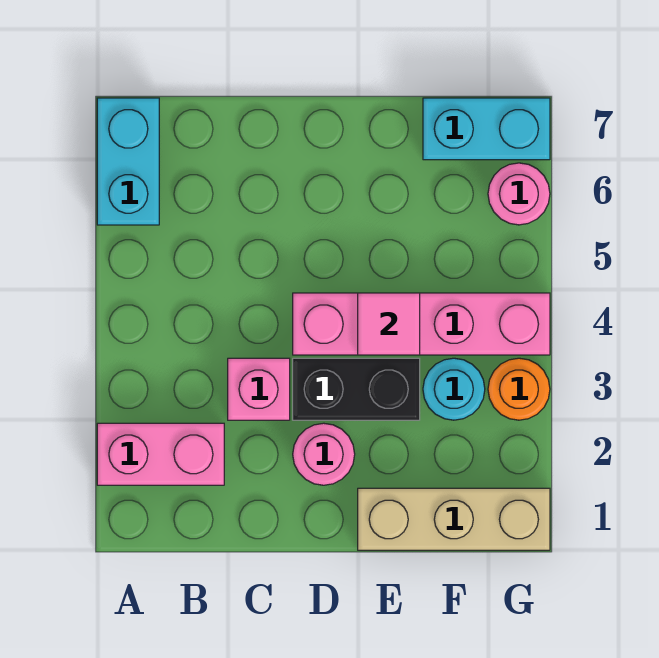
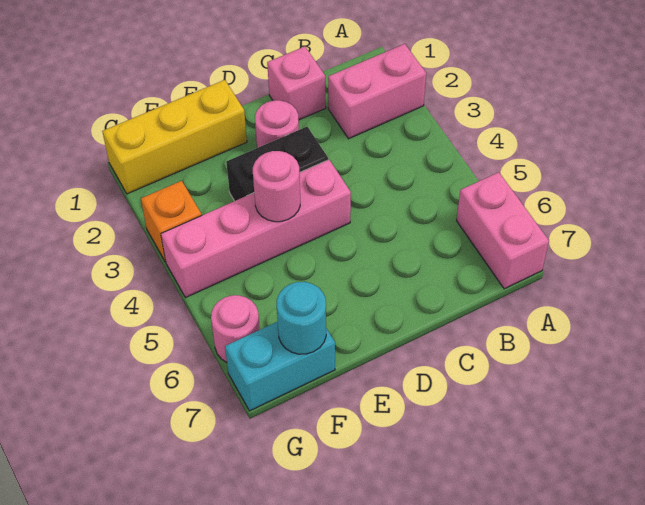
cyan 1x2 brick [97,98,159,225] -> pink 1x2 brick [457,172,549,289]
pink 1x1 brick [228,358,290,420] -> pink 1x1 brick moved to [267,47,326,120]
tan 1x3 brick [358,488,550,550] -> yellow 1x3 brick [102,80,247,194]
pink 1x1 tile [358,293,420,355] -> pink 1x1 round brick [253,151,300,222]
cyan 1x1 round brick [423,358,485,420] -> cyan 1x1 round brick moved to [277,282,326,354]
orange 1x1 round brick [488,358,550,420] -> orange 1x1 brick [141,181,202,262]

